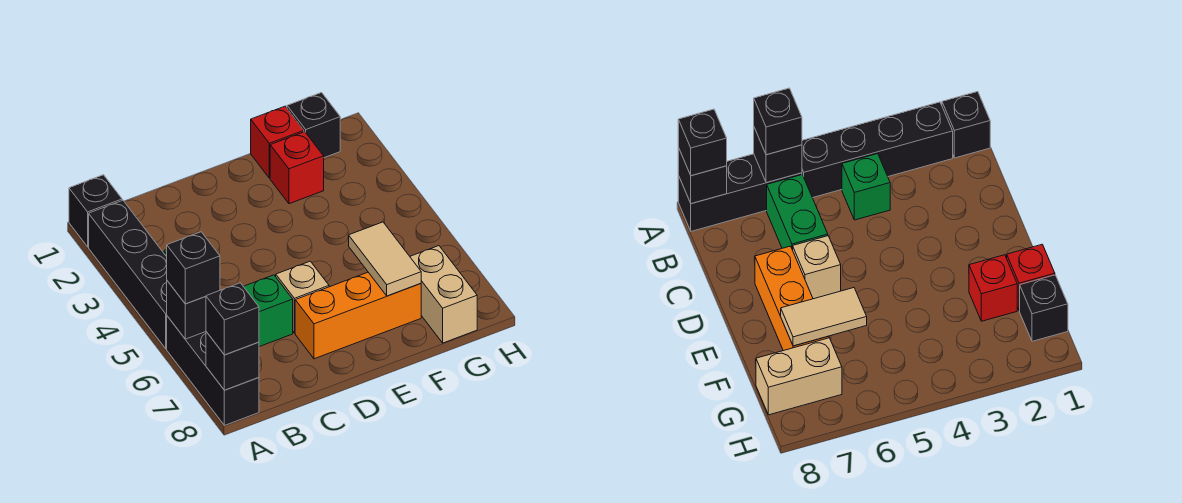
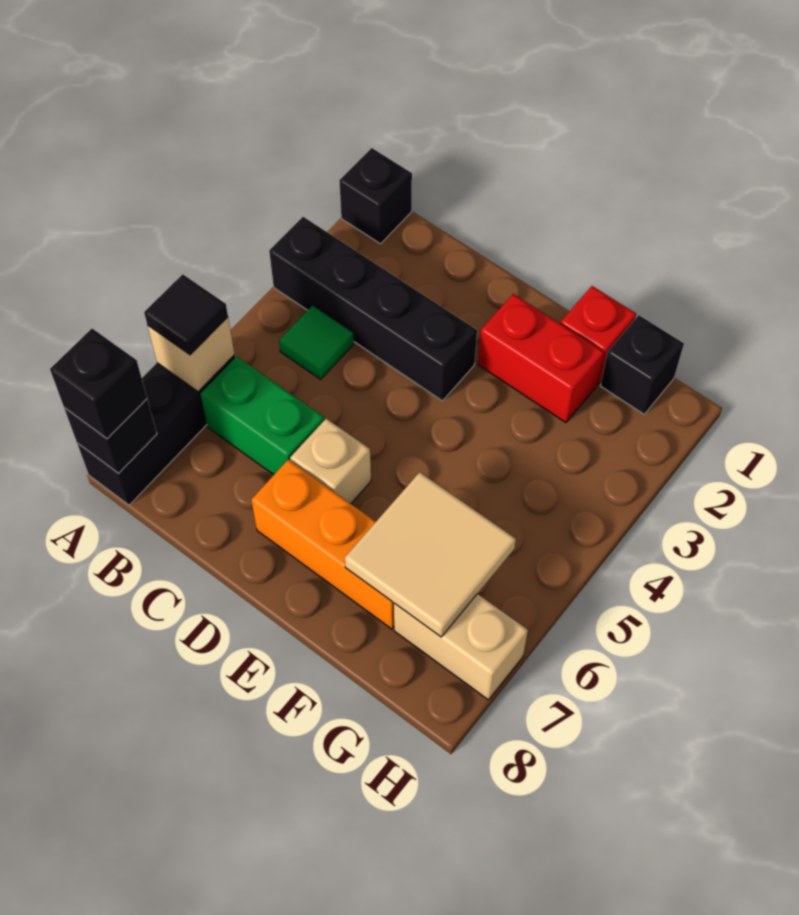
black 1x4 brick [89,200,167,349] -> black 1x4 brick turned to [269,217,477,401]
black 1x1 brick [167,281,206,339] -> tan 1x1 brick [147,317,235,392]
black 1x1 brick [167,232,220,304] -> black 1x1 tile [144,274,228,355]
green 1x1 brick [842,154,890,220] -> green 1x1 tile [279,306,354,379]
red 1x1 brick [270,132,324,204] -> red 1x2 brick [478,294,604,423]
tan 1x2 tile [349,222,421,296] -> tan 2x2 tile [345,472,516,637]
tan 1x2 brick [410,246,477,343] -> tan 1x2 brick turned to [394,594,528,700]

